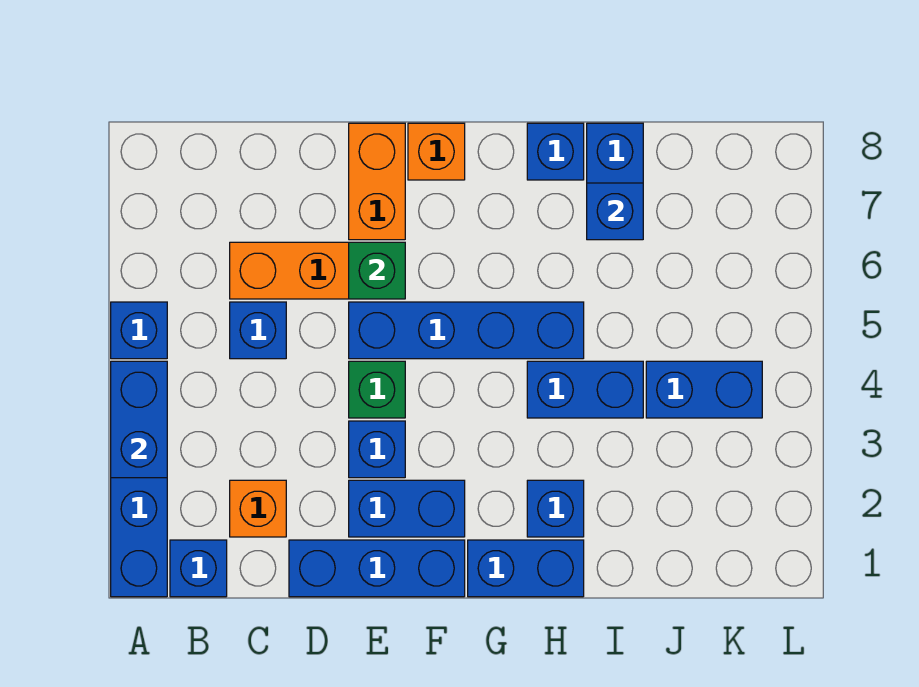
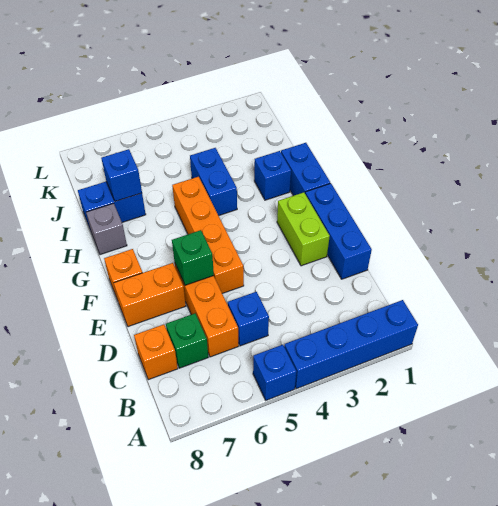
blue 1x2 brick [111,361,167,478] -> none
blue 1x1 brick [170,540,227,597] -> none
orange 1x1 brick [230,480,286,537] -> orange 1x1 brick moved to [134,324,178,380]
blue 1x2 brick [349,480,465,537] -> lime 1x2 brick [277,192,330,266]
blue 1x1 brick [349,421,405,478] -> none
green 1x1 brick [349,361,405,418] -> green 1x1 brick moved to [166,313,208,368]
blue 1x4 brick [349,302,584,359] -> orange 1x4 brick [172,177,244,293]
blue 1x1 brick [527,123,584,180] -> grey 1x1 brick [86,203,127,255]
blue 1x2 brick [646,361,762,418] -> none

